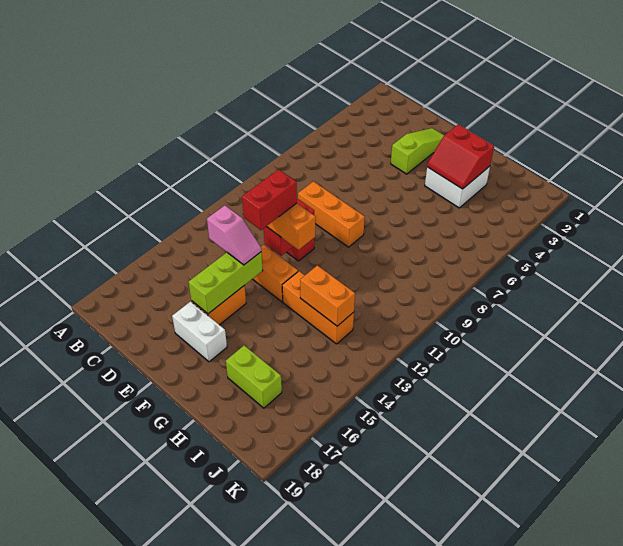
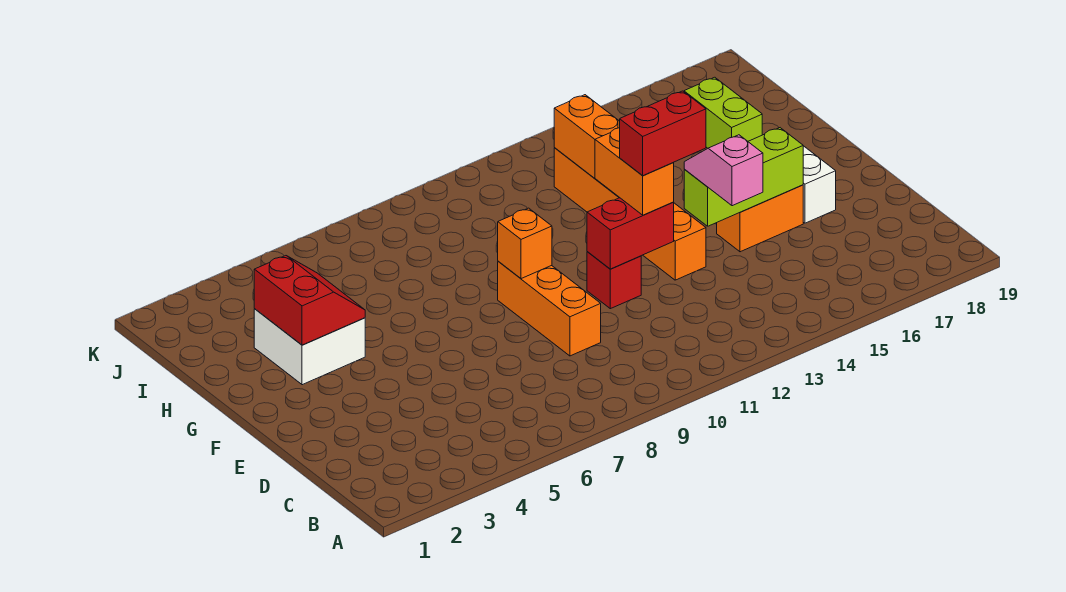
lime 1x3 slope [391,128,444,174] -> none
none -> orange 1x1 brick [498,208,552,279]

